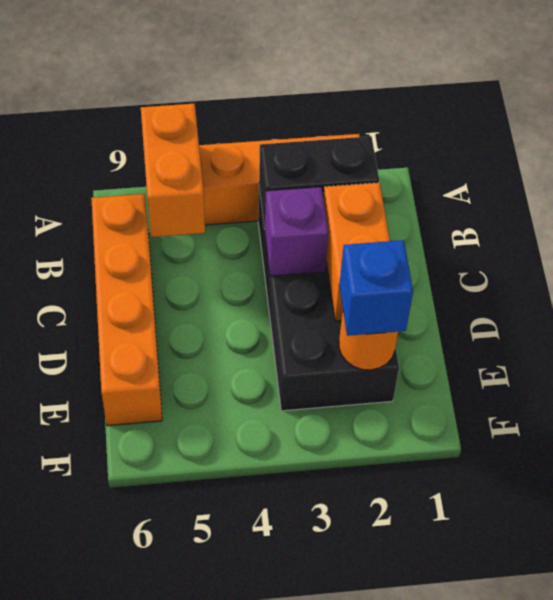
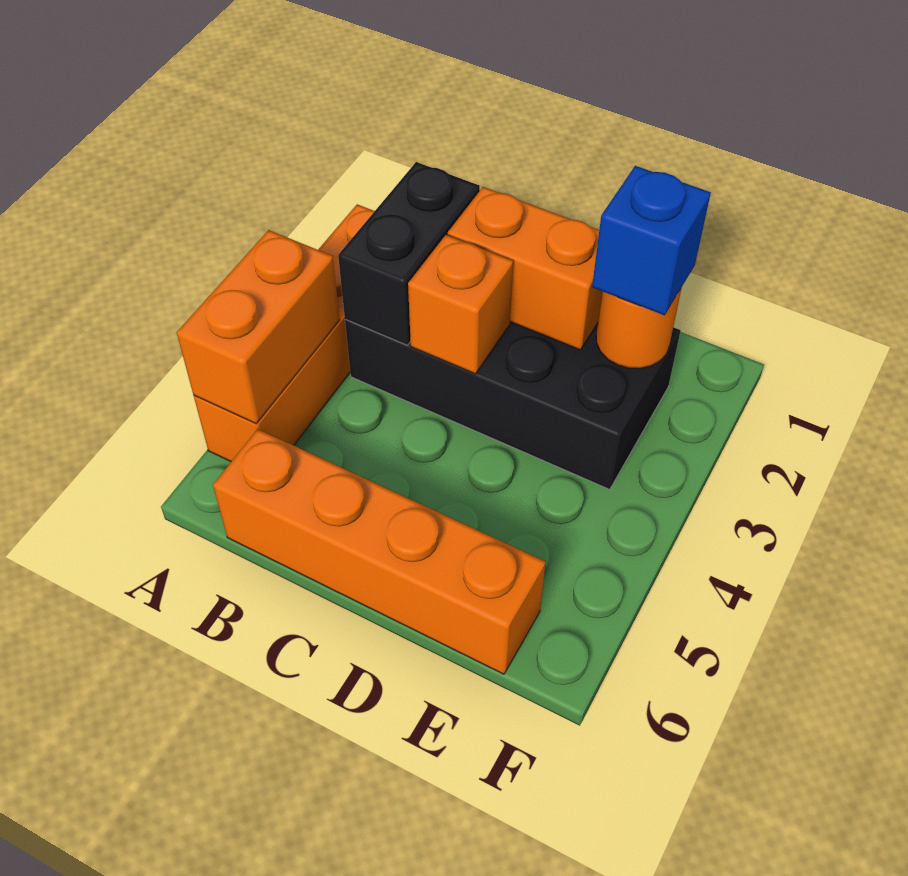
orange 1x2 brick [141,104,205,237] -> orange 1x2 brick turned to [177,230,340,424]
purple 1x1 brick [264,187,328,276] -> orange 1x1 brick [408,235,513,374]

